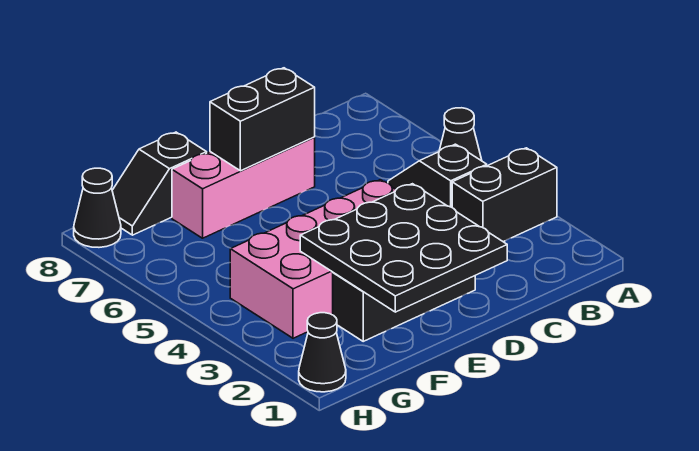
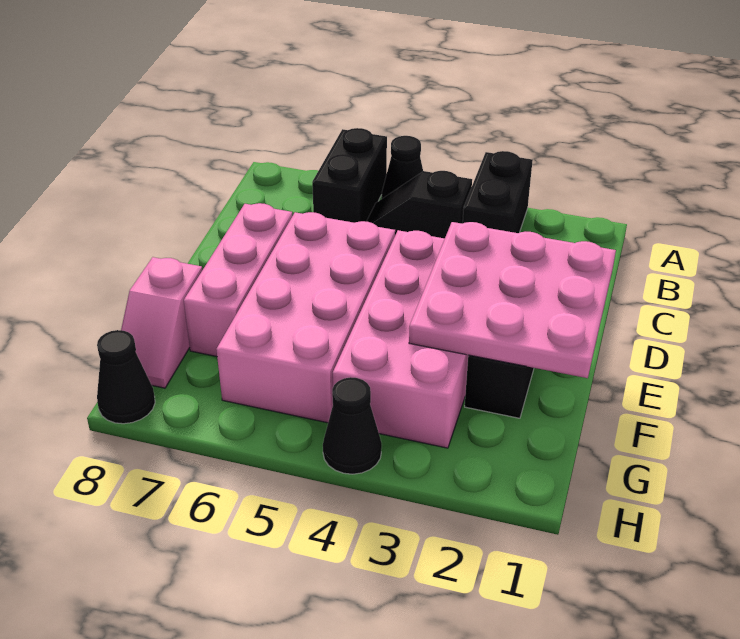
black 3x3 plate [300,184,507,312] -> pink 3x3 plate [409,222,616,378]
none -> pink 2x4 brick [216,212,395,423]
black 1x2 brick [210,68,315,171] -> black 1x2 brick moved to [312,128,387,223]
black 1x2 slope [112,132,207,235] -> pink 1x2 slope [121,257,202,388]
black 1x1 cone [299,313,346,392] -> black 1x1 cone moved to [323,377,382,474]

